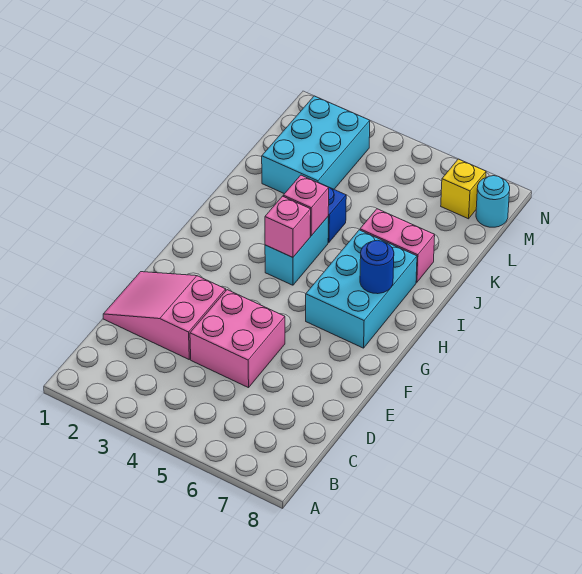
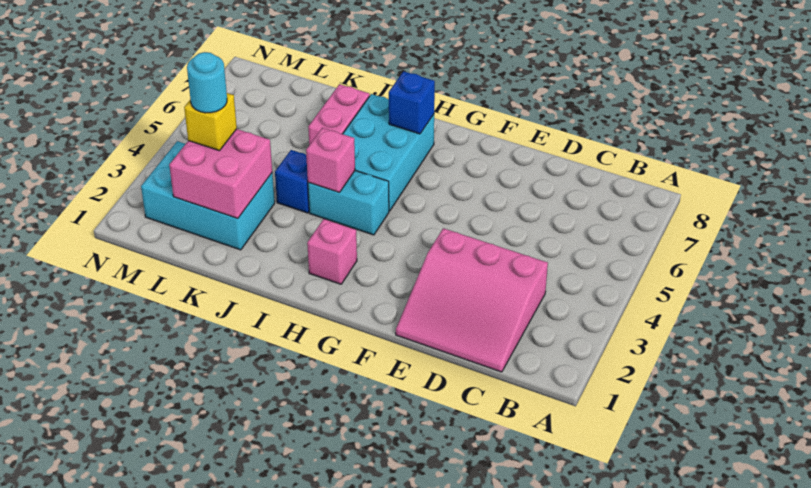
pink 2x3 slope [103,272,226,359] -> pink 3x3 slope [396,228,548,372]
pink 2x2 brick [190,290,285,388] -> pink 2x2 brick moved to [169,129,272,219]
cyan 2x3 brick [306,230,417,348] -> cyan 2x3 brick turned to [343,94,434,211]
pink 1x1 brick [265,196,311,257] -> pink 1x1 brick moved to [307,219,357,284]
blue 1x1 round brick [360,240,394,294] -> blue 1x1 brick [389,71,435,134]
yellow 1x1 brick [441,159,486,219] -> yellow 1x1 brick moved to [184,93,237,151]
cyan 1x1 round brick [476,176,510,227] -> cyan 1x1 round brick moved to [187,52,227,113]

